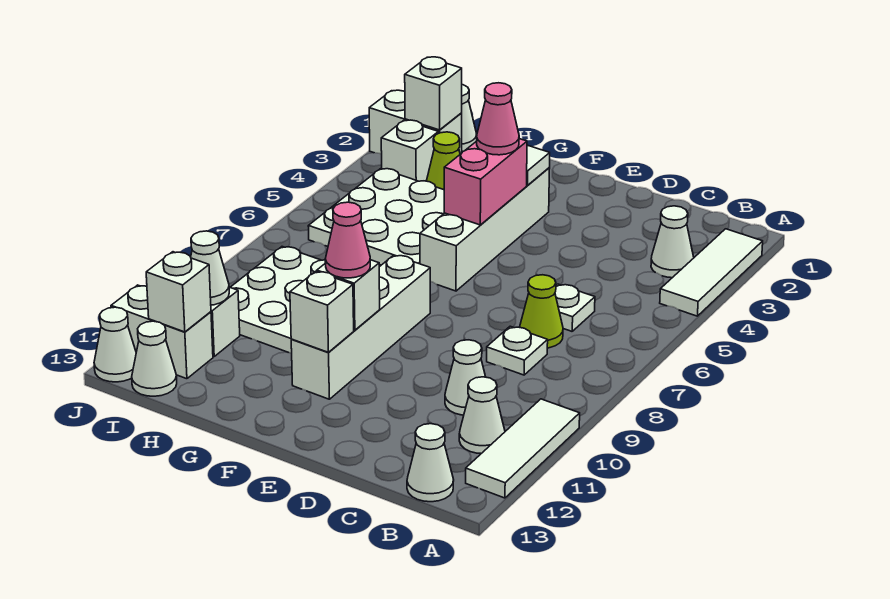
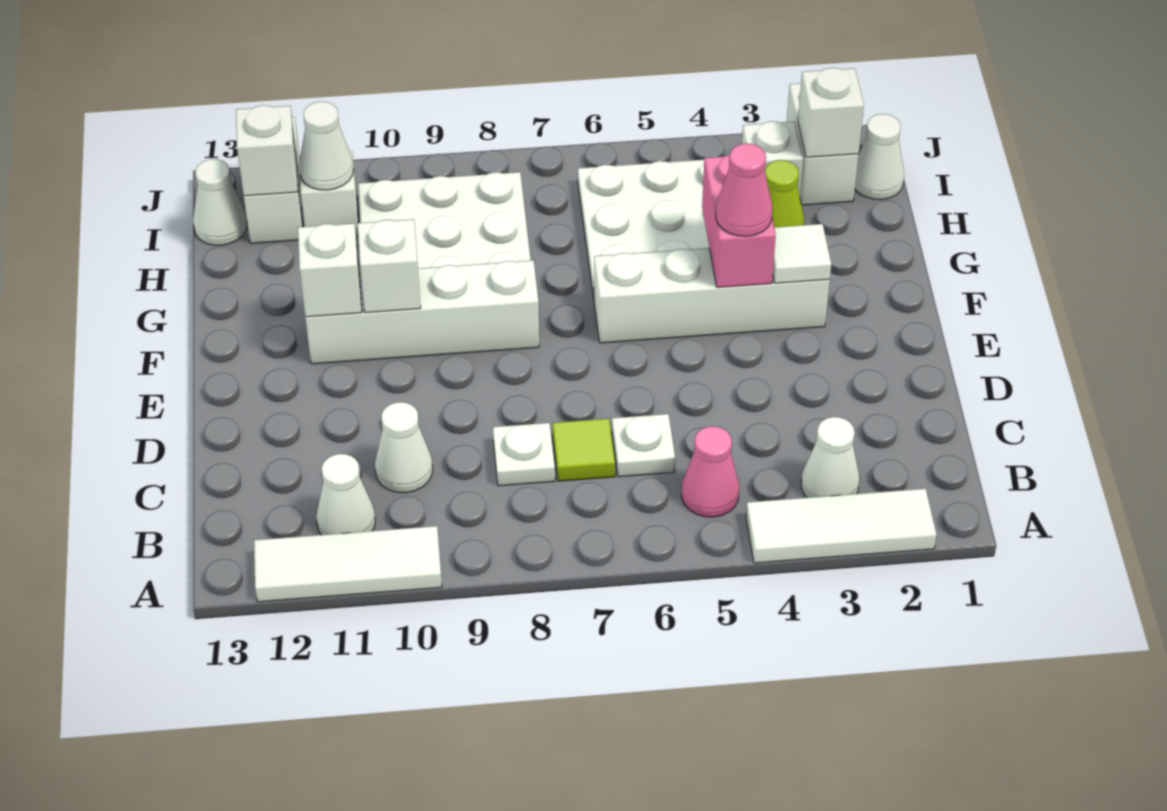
white 1x1 cone [407,424,454,502] -> none
lime 1x1 cone [520,275,563,348] -> lime 1x1 tile [553,418,615,481]
pink 1x2 brick [444,139,527,225] -> pink 1x2 brick turned to [702,155,776,287]
pink 1x1 cone [325,202,370,278] -> pink 1x1 cone moved to [681,426,739,517]
white 1x1 cone [94,307,136,382] -> none

